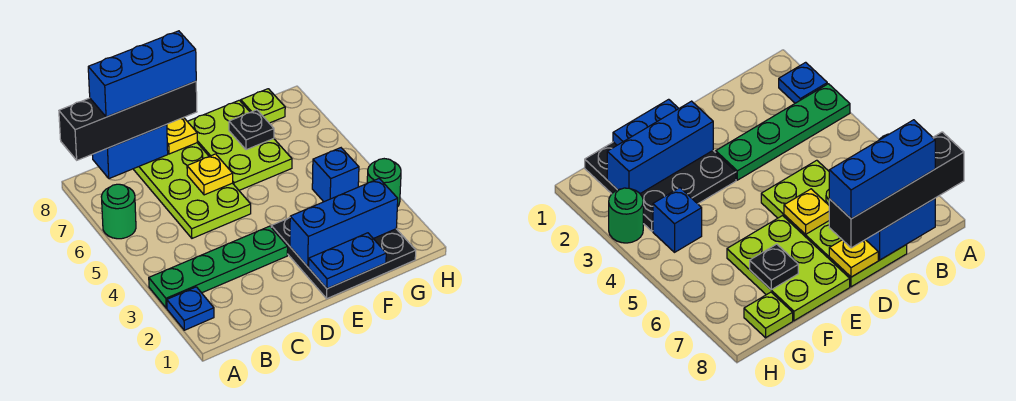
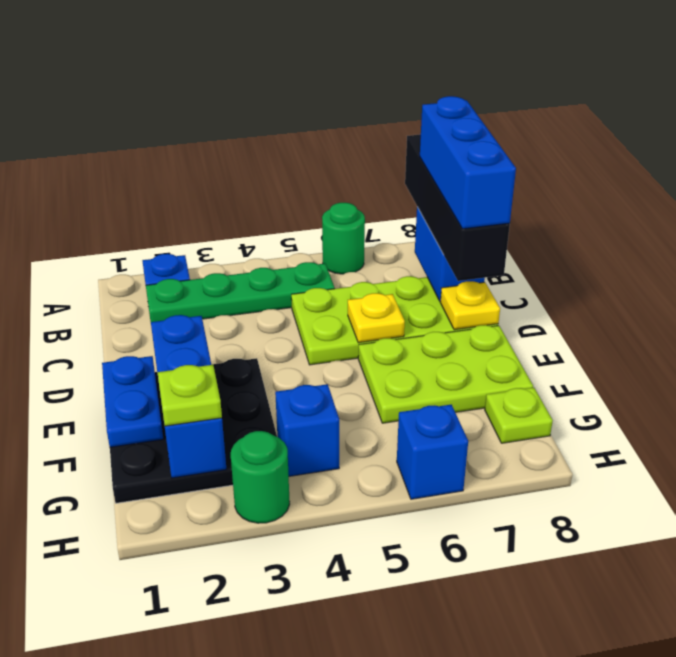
green 1x4 plate [149,226,288,308] -> green 1x4 plate turned to [146,262,335,322]
black 1x1 plate [229,110,274,150] -> none
none -> lime 1x1 plate [157,365,222,426]
none -> blue 1x1 brick [397,405,468,499]

